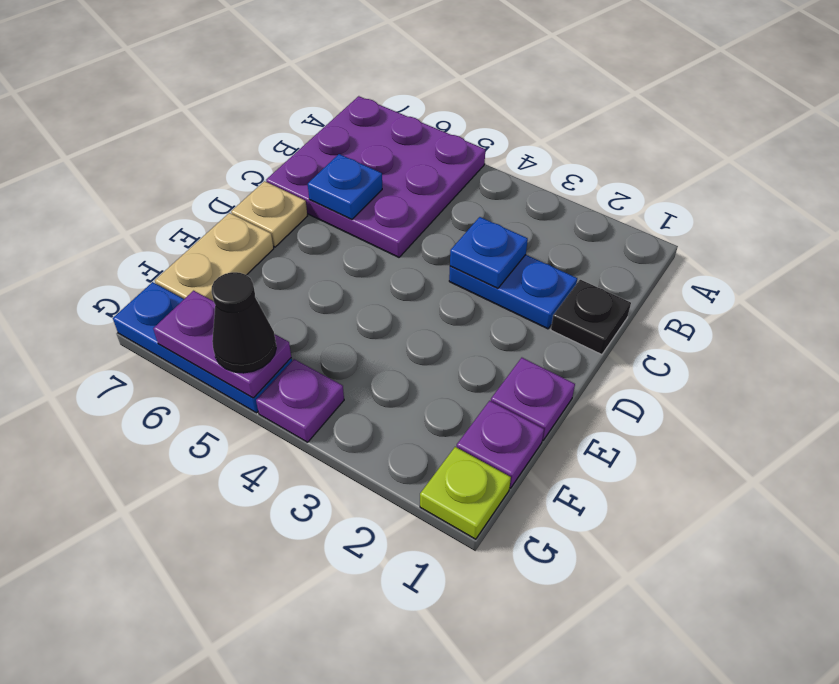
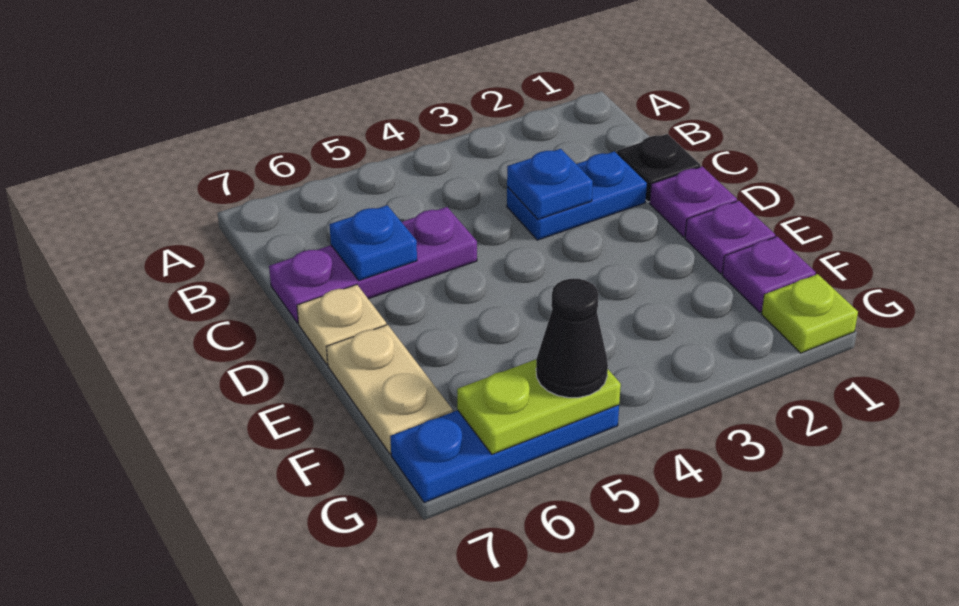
purple 3x3 plate [266,96,485,257] -> purple 1x3 plate [269,207,477,323]
purple 1x1 plate [256,359,344,442] -> purple 1x1 plate moved to [650,166,737,237]
purple 1x2 plate [153,291,291,398] -> lime 1x2 plate [457,359,621,454]

